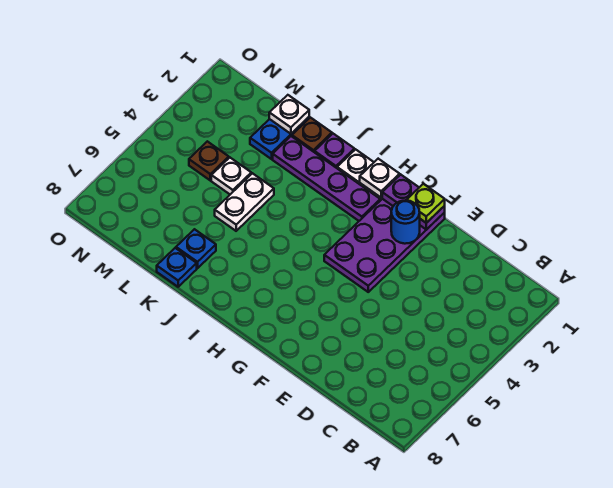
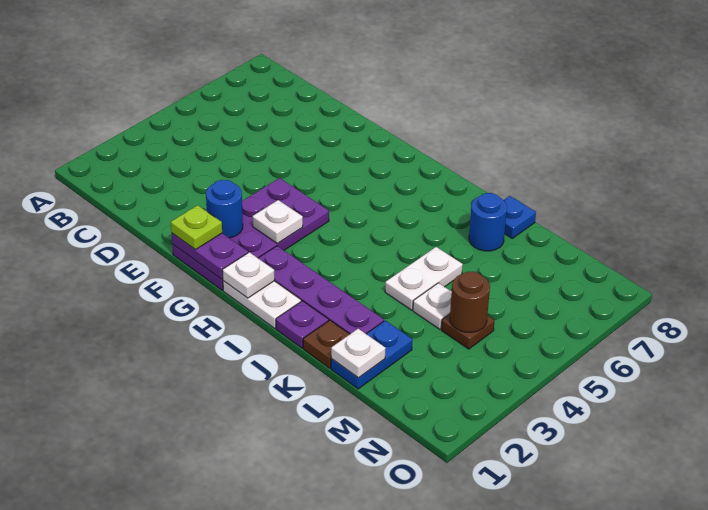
none -> white 1x1 plate [253,200,303,243]
blue 1x1 plate [176,229,216,268] -> blue 1x1 round brick [469,193,507,251]
none -> brown 1x1 round brick [450,272,490,332]

